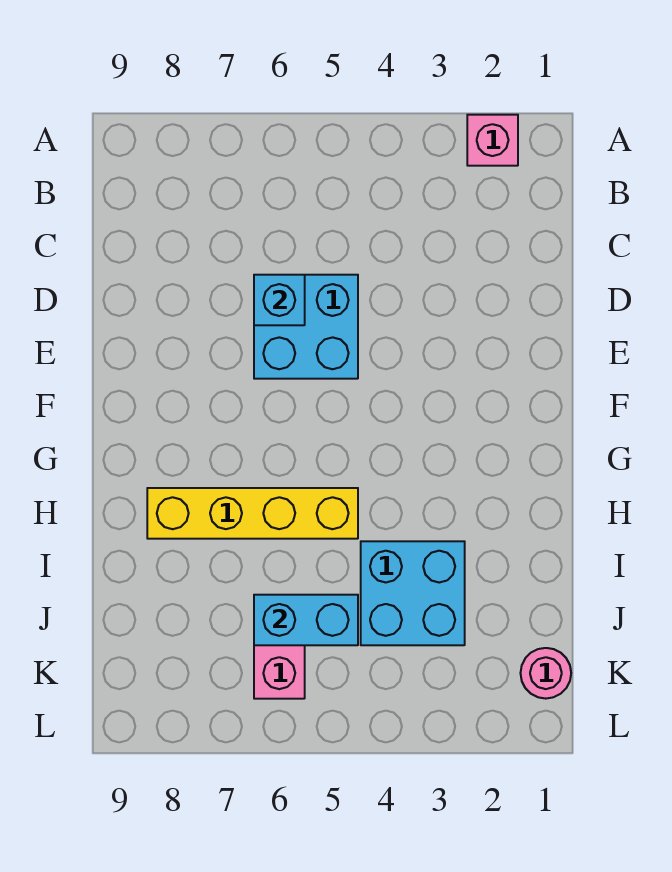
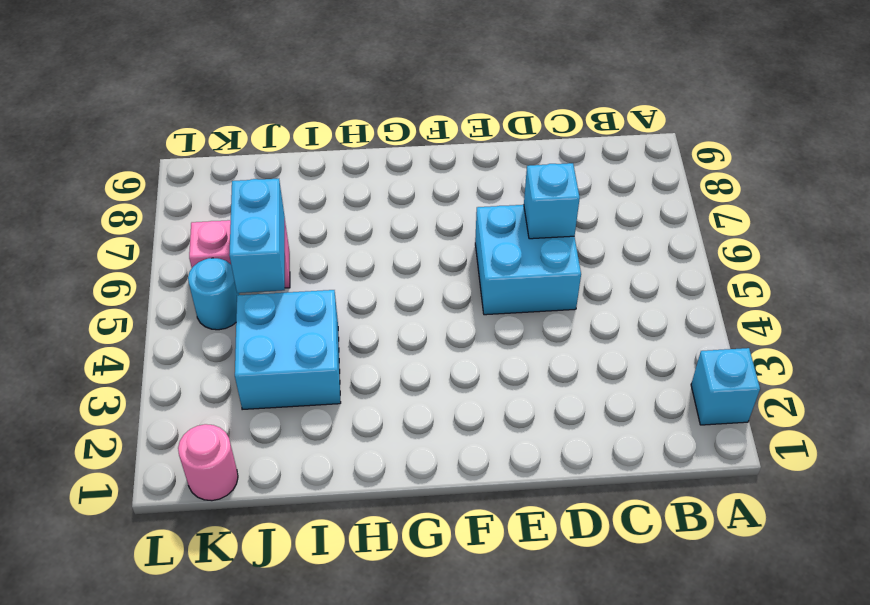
pink 1x1 brick [467,115,518,166] -> cyan 1x1 brick [691,348,760,425]
yellow 1x4 brick [147,488,358,539] -> none
none -> cyan 1x1 round brick [188,258,239,330]

